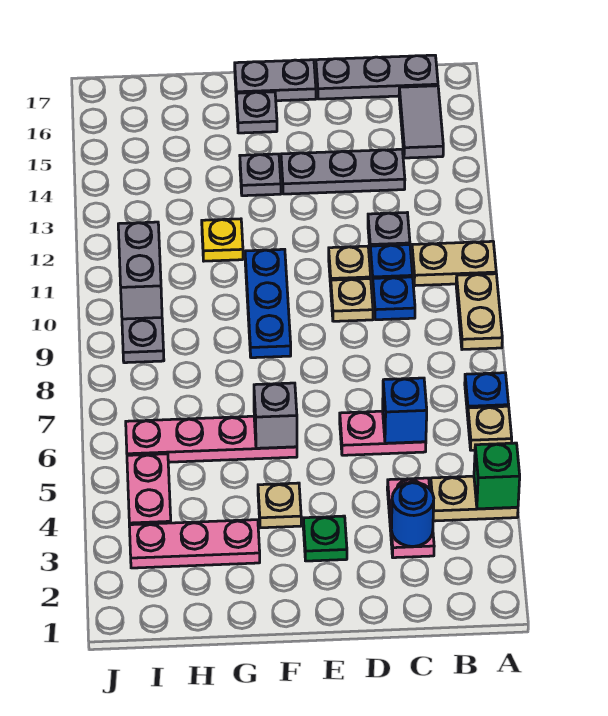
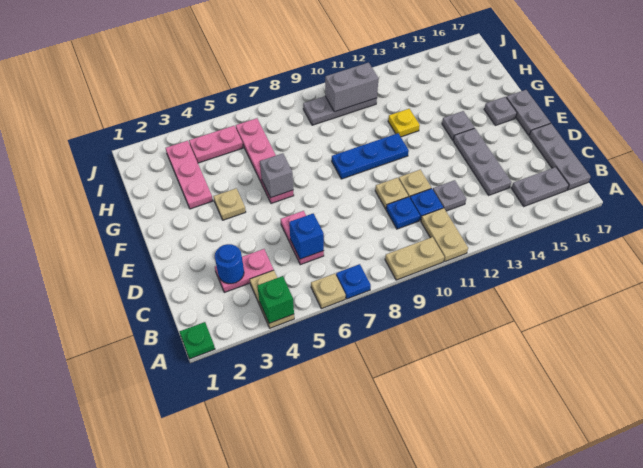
grey 1x2 tile [399,86,443,158] -> grey 1x2 plate [511,167,569,206]
green 1x1 plate [303,516,347,561] -> green 1x1 plate moved to [180,322,215,359]

